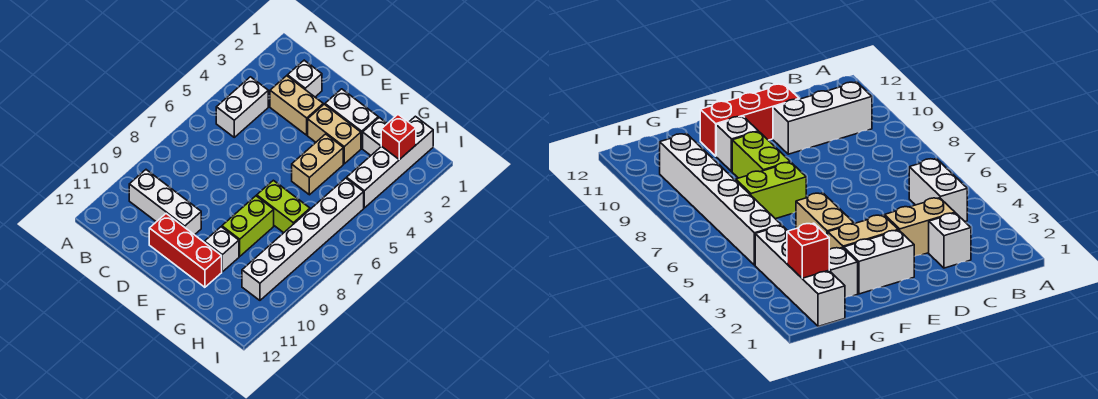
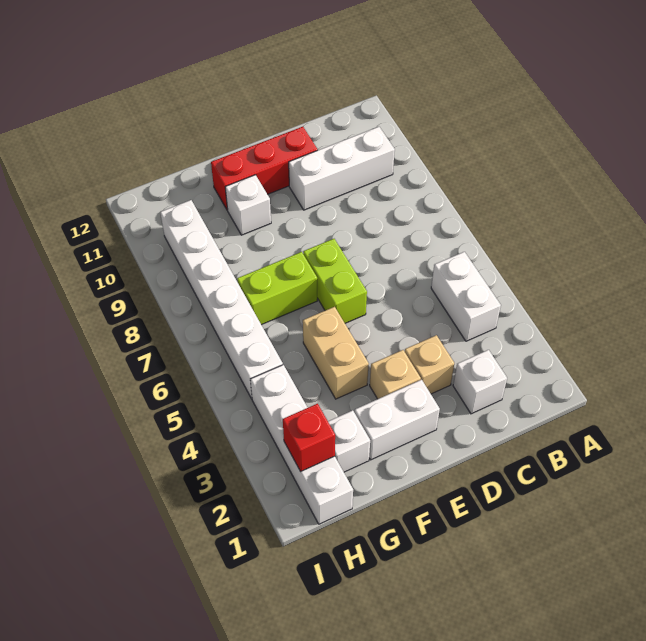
tan 1x2 brick [270,76,323,135] -> tan 1x1 brick [405,335,454,394]
tan 1x2 brick [308,104,361,164] -> tan 1x1 brick [370,350,421,399]
lime 1x2 brick [222,196,274,256] -> lime 1x2 brick moved to [303,239,367,323]

